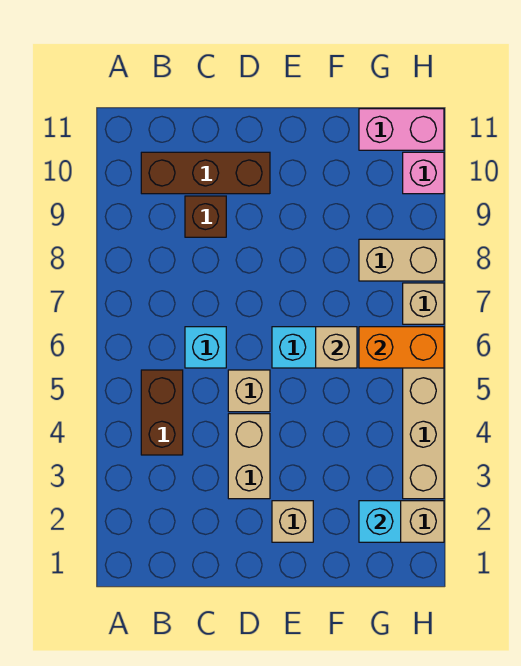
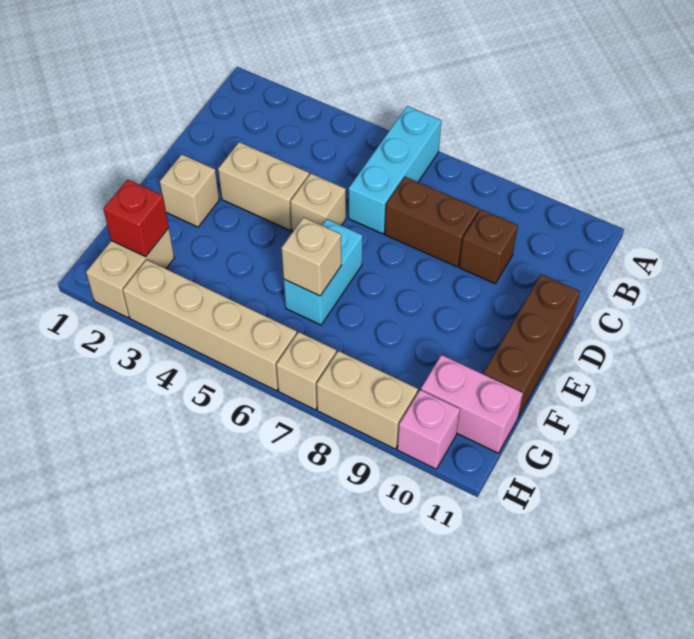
brown 1x2 brick [141,370,183,455] -> brown 1x2 brick moved to [385,177,479,267]
brown 1x3 brick [141,152,270,194] -> brown 1x3 brick moved to [484,274,580,417]
cyan 1x1 brick [185,327,226,368] -> cyan 1x3 brick [349,106,441,234]
cyan 1x1 brick [359,501,401,542] -> red 1x1 brick [103,179,169,257]
orange 1x2 brick [359,327,444,368] -> none
tan 1x2 brick [359,239,444,281] -> tan 1x2 brick turned to [316,351,418,449]
pink 1x2 brick [359,109,444,150] -> pink 1x2 brick turned to [421,355,523,453]

